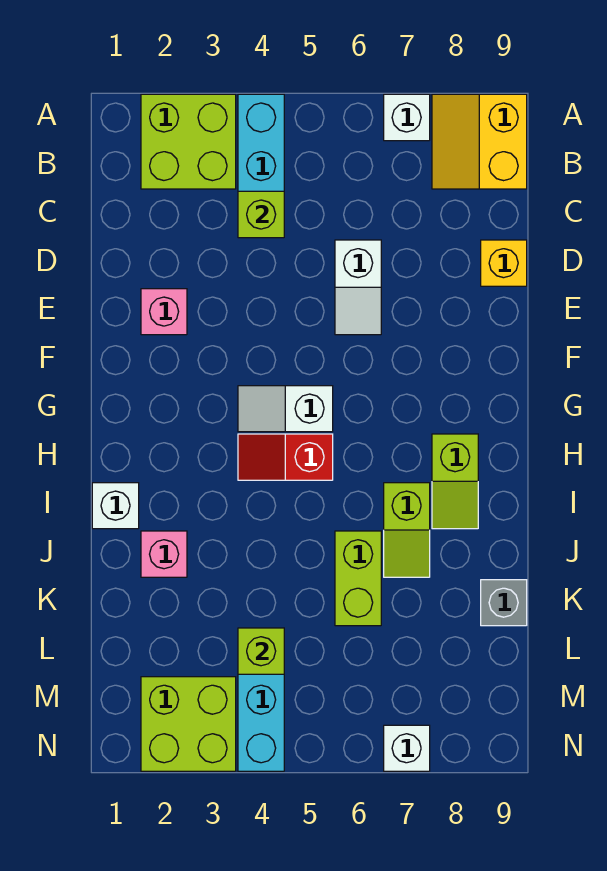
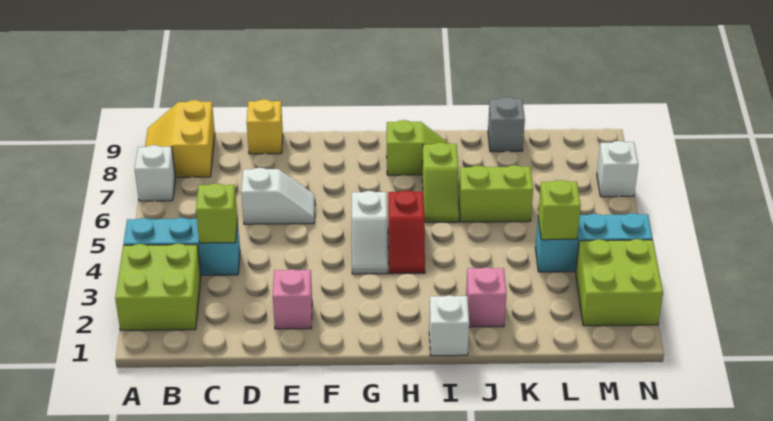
yellow 2x2 slope [432,94,527,189] -> yellow 2x2 slope turned to [145,100,215,177]
lime 1x2 slope [384,483,430,577] -> lime 1x2 slope turned to [422,142,459,223]

